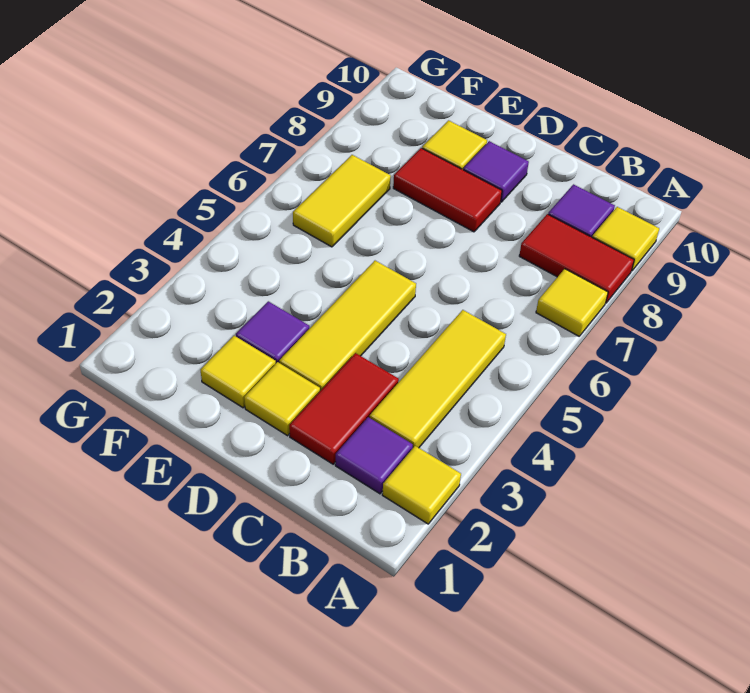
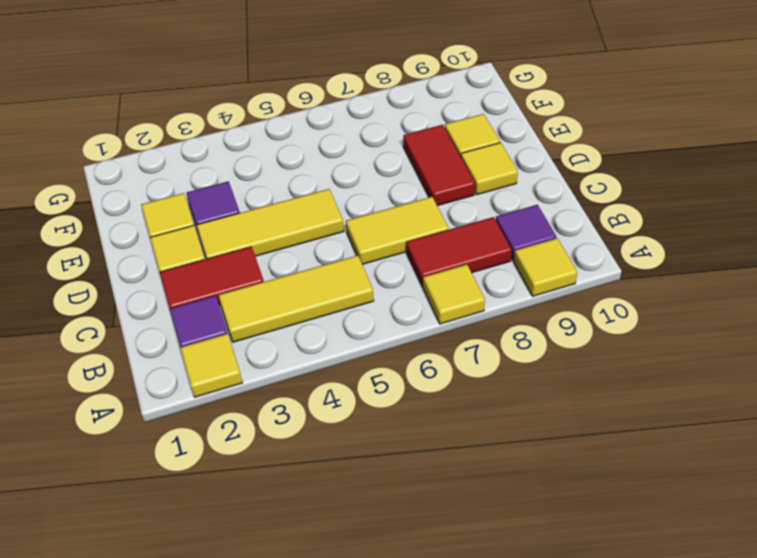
red 1x2 tile [519,214,634,303] -> red 1x2 tile turned to [406,217,512,287]
purple 1x1 tile [463,141,529,202] -> yellow 1x1 tile [461,143,518,195]
yellow 1x2 tile [293,155,391,247] -> yellow 1x2 tile moved to [346,197,448,264]

